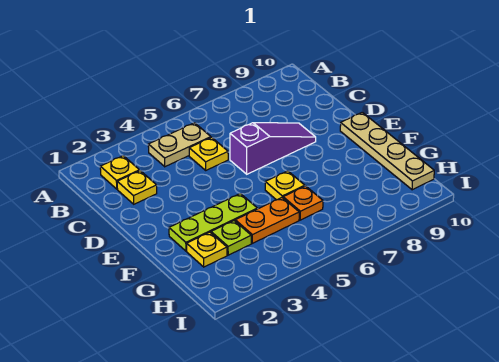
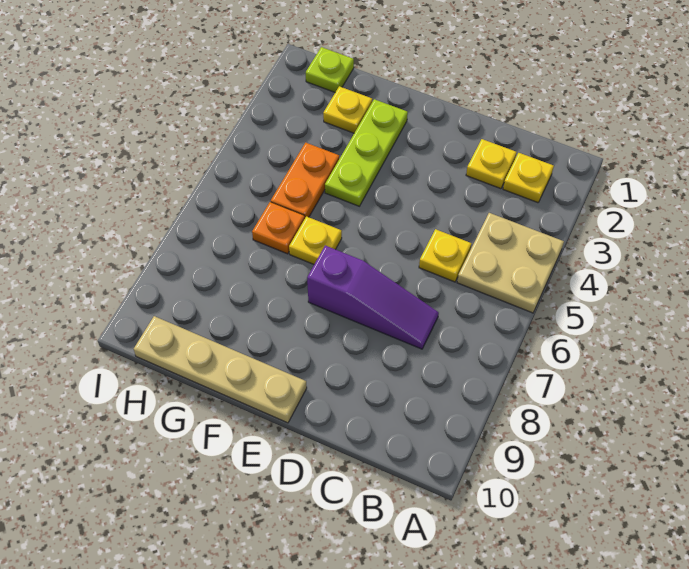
tan 1x2 plate [148,123,211,167] -> tan 2x2 plate [457,213,564,313]
purple 1x3 slope [230,123,316,174] -> purple 1x3 slope turned to [307,246,439,349]
lime 1x1 plate [211,221,251,255] -> lime 1x1 plate moved to [306,47,354,92]

